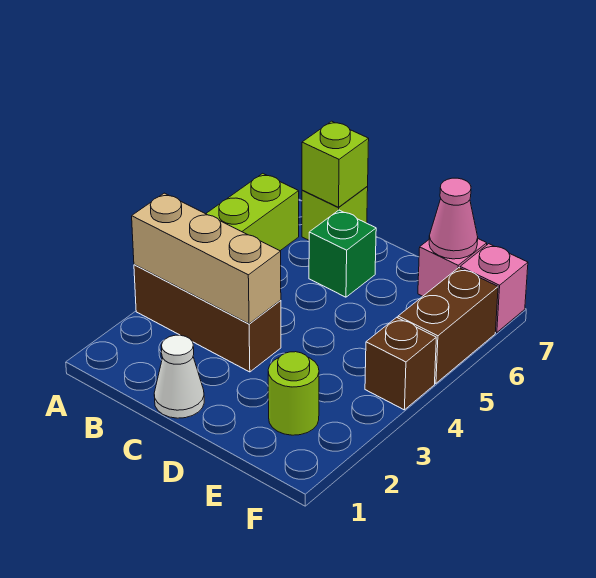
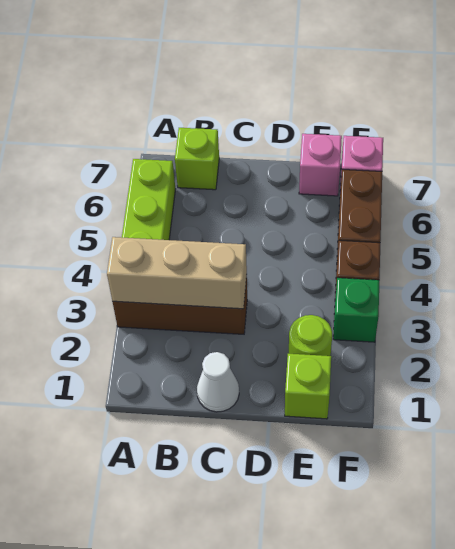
lime 1x1 brick [302,121,369,207] -> lime 1x1 brick moved to [285,354,331,419]
green 1x1 brick [309,210,376,297] -> green 1x1 brick moved to [333,278,379,342]
pink 1x1 cone [429,178,478,259] -> none

